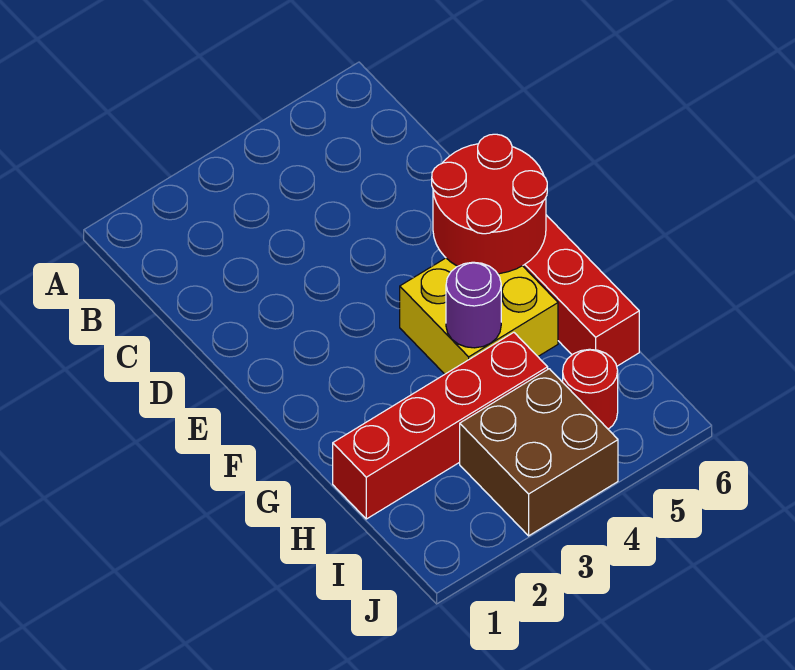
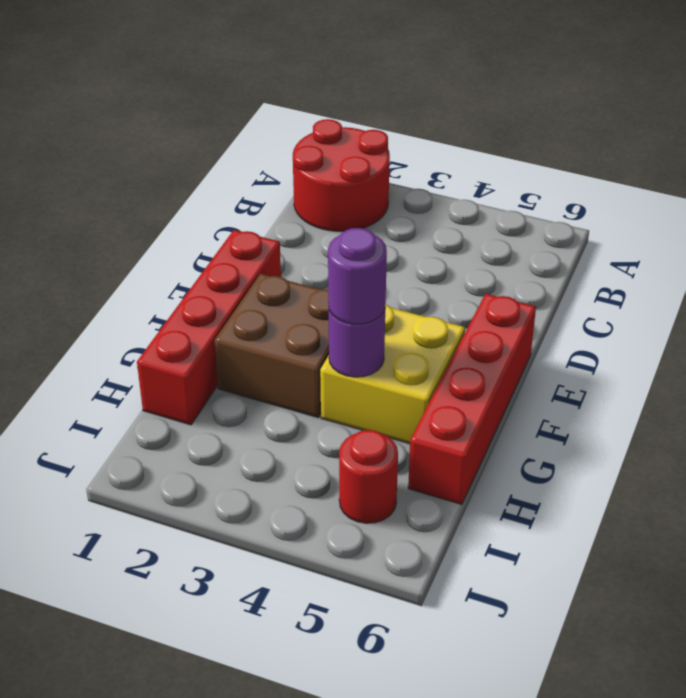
red 2x2 round brick [432,134,547,274] -> red 2x2 round brick moved to [293,119,390,231]
none -> purple 1x1 round brick [328,228,387,324]
red 1x4 brick [333,332,548,519] -> red 1x4 brick turned to [137,230,281,425]
brown 2x2 brick [460,369,618,536] -> brown 2x2 brick moved to [215,274,329,417]

